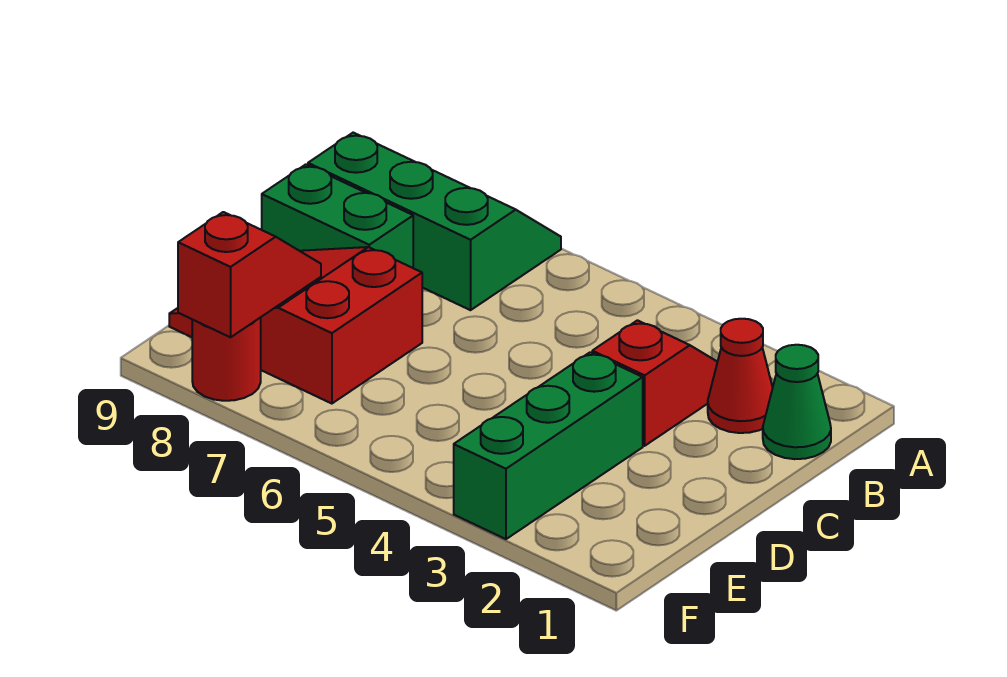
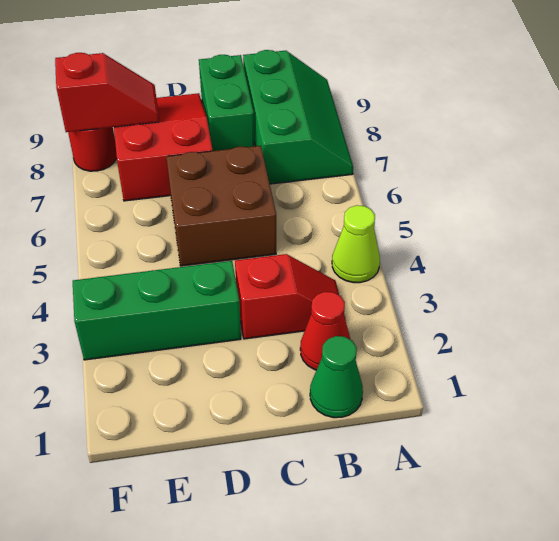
none -> lime 1x1 cone [332,205,380,283]
none -> brown 2x2 brick [167,146,276,266]

